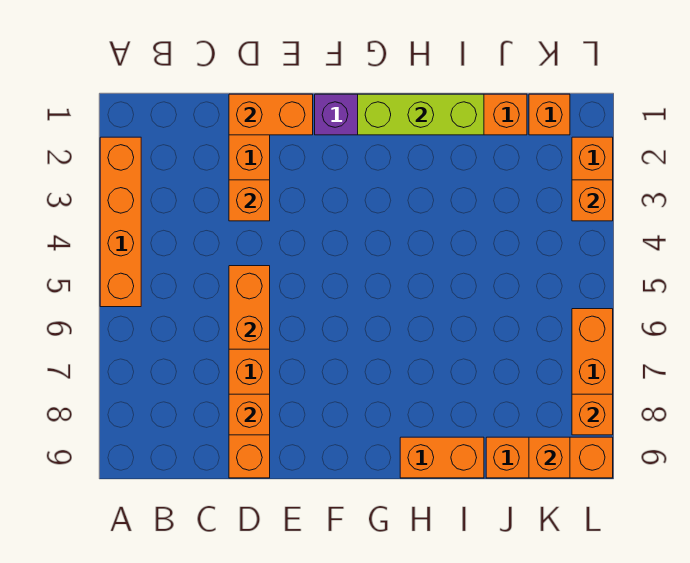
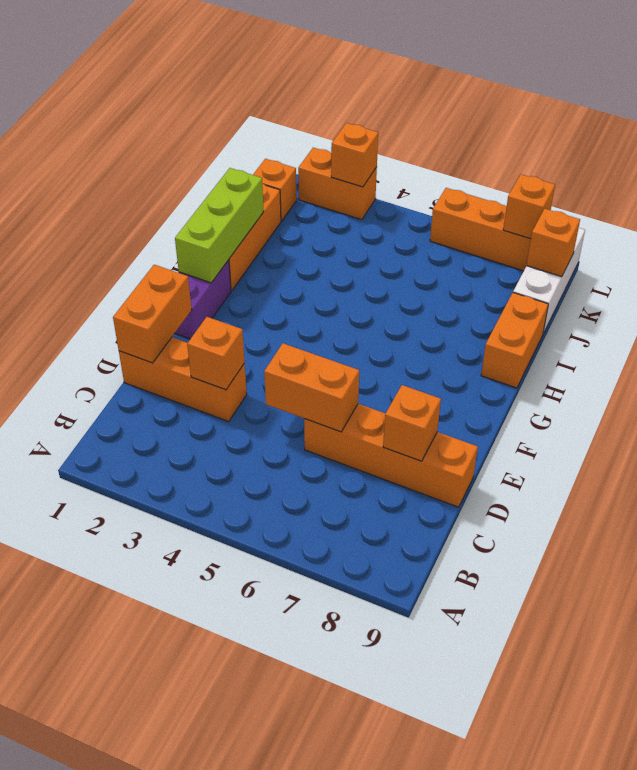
orange 1x4 brick [100,137,141,307] -> none
orange 1x3 brick [486,437,613,478] -> white 1x3 brick [513,228,585,334]

